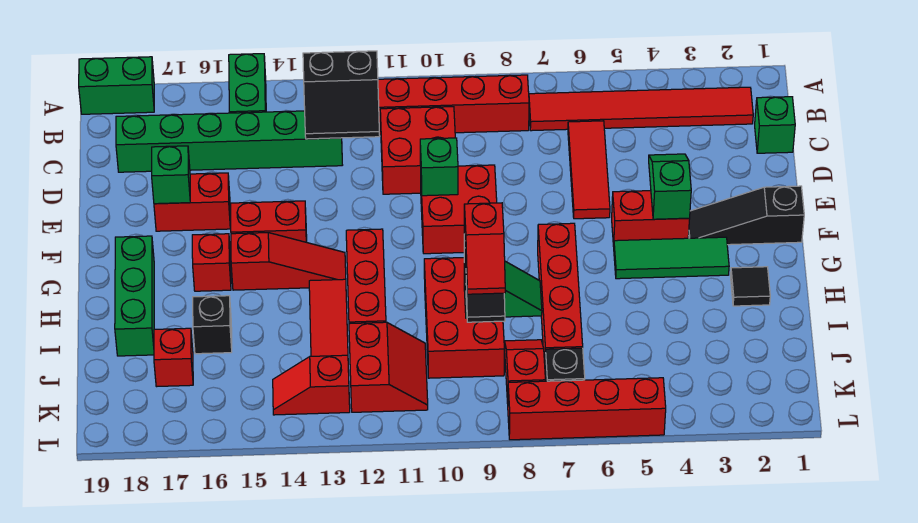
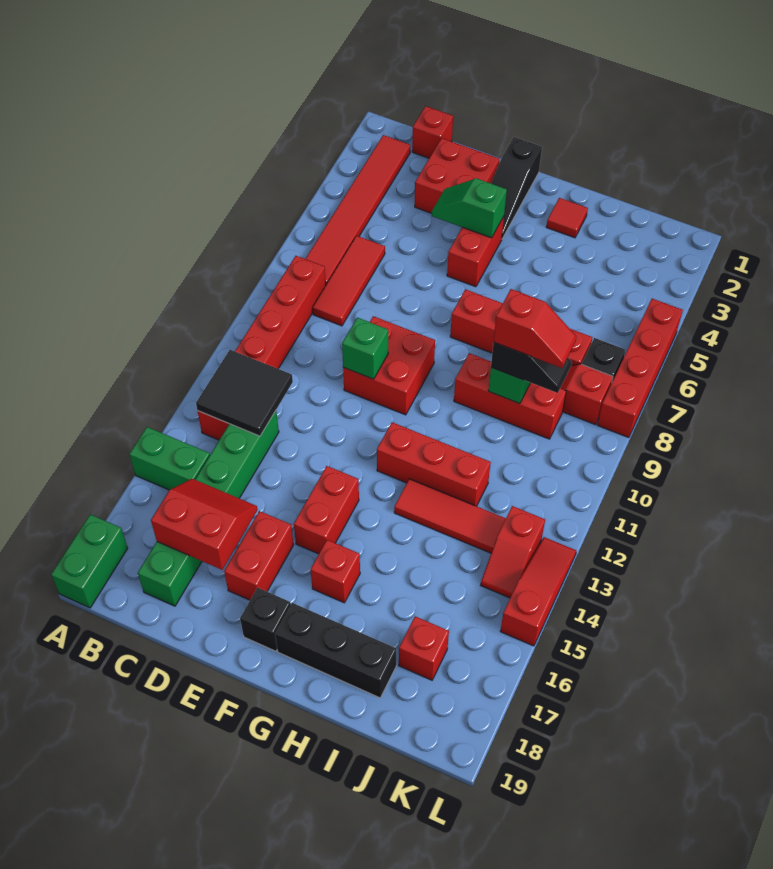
black 2x2 slope [303,51,380,139] -> black 2x2 tile [196,350,293,436]
green 1x1 brick [755,97,795,153] -> red 1x1 brick [412,106,453,158]
red 1x3 tile [568,121,610,219] -> red 1x3 tile turned to [313,236,385,326]
red 2x2 brick [380,107,455,194] -> red 2x2 brick moved to [415,138,499,213]
green 1x1 brick [152,146,190,204] -> none
green 1x3 tile [614,237,729,279] -> none
red 1x3 slope [231,233,346,290] -> red 1x3 slope moved to [500,537,576,646]
green 1x3 brick [115,236,154,356] -> black 1x3 brick [275,603,396,698]
black 1x1 tile [731,267,770,306] -> red 1x1 tile [546,198,588,238]
red 2x3 brick [424,258,505,378] -> red 1x3 brick [454,353,566,439]
black 1x1 brick [193,296,232,354] -> black 1x1 brick moved to [240,588,291,651]
red 2x2 slope [349,322,428,412] -> red 2x2 slope moved to [151,479,258,570]

